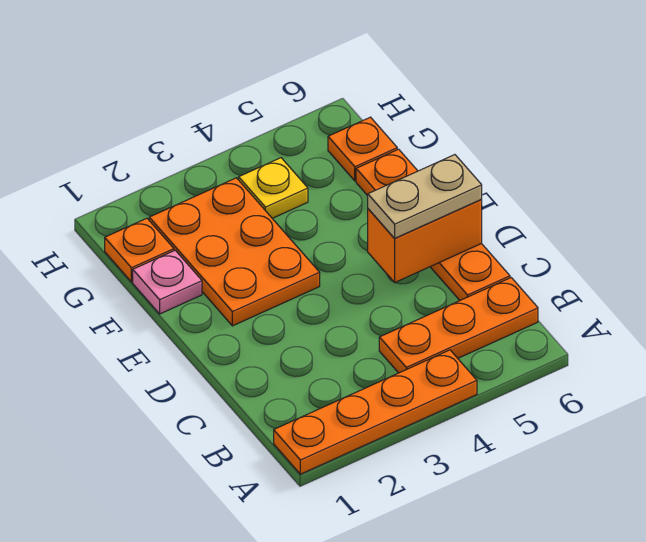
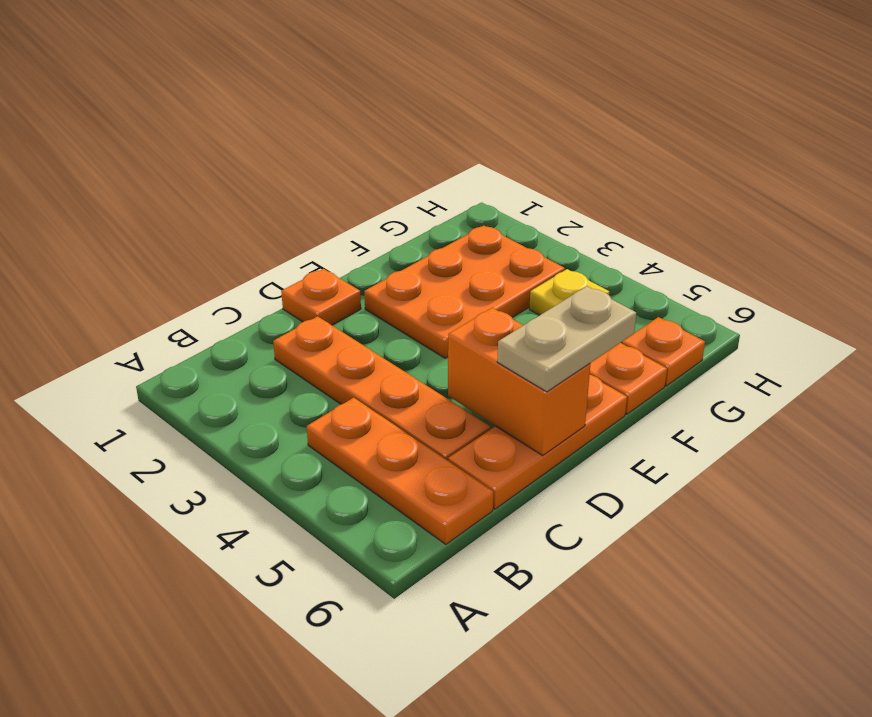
orange 1x4 plate [274,350,477,474] -> orange 1x4 plate moved to [273,316,491,460]
tan 1x2 plate [368,155,482,238] -> tan 1x2 plate turned to [497,286,636,392]
pink 1x1 plate [133,250,202,314] -> none
orange 1x1 plate [105,218,174,282] -> orange 1x1 plate moved to [281,269,361,325]

